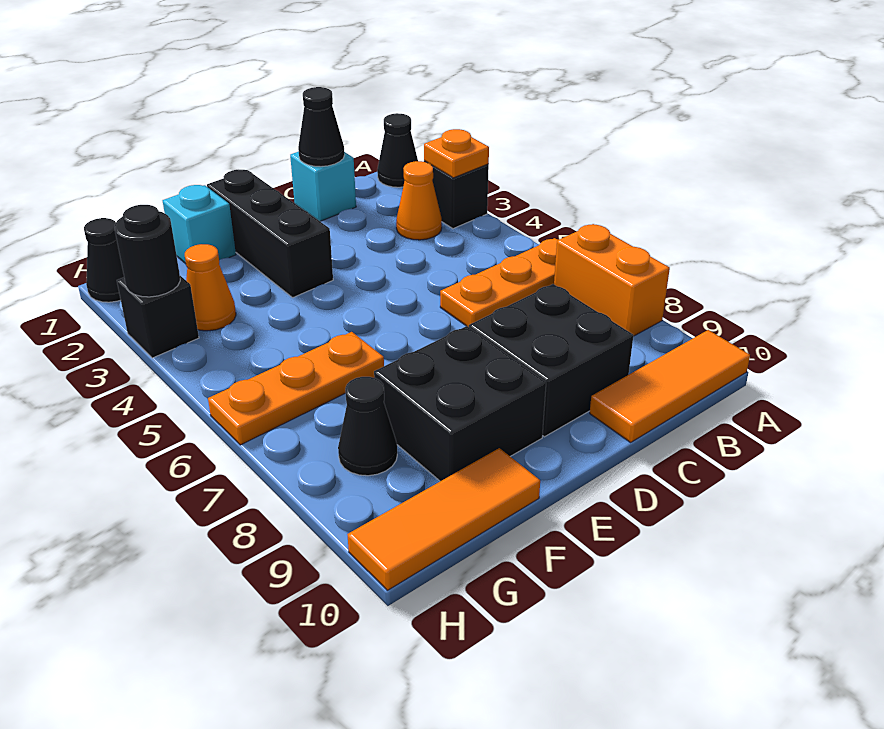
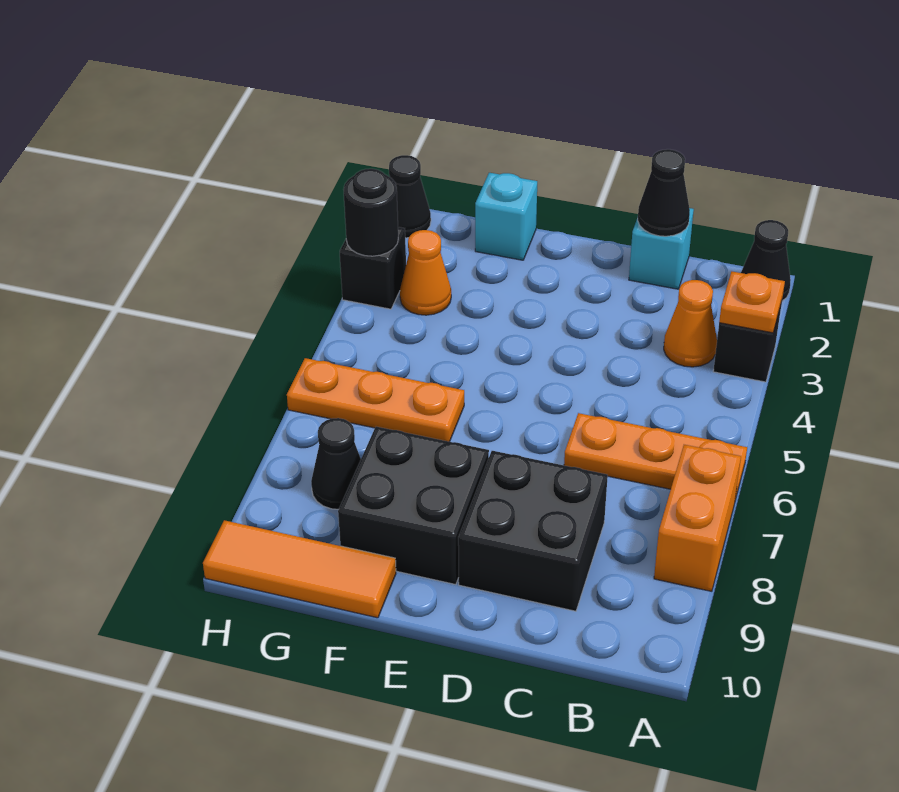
orange 1x3 tile [590,330,750,442] -> none
black 1x3 brick [207,170,333,297] -> none

